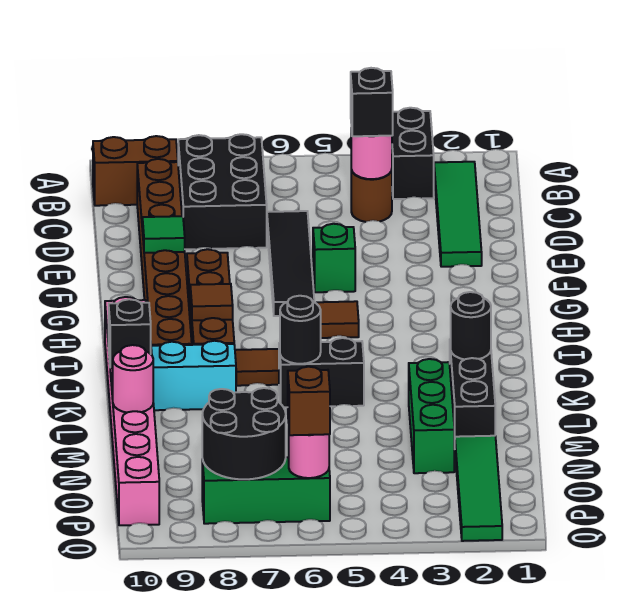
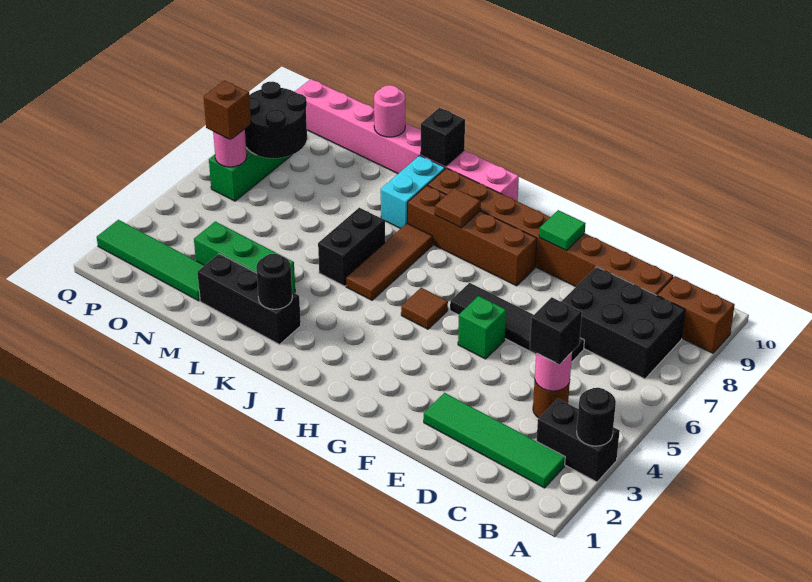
brown 1x2 brick [93,136,178,206] -> brown 1x2 brick turned to [657,276,735,353]
black 1x1 round brick [280,296,321,364] -> black 1x1 round brick moved to [577,388,616,446]

